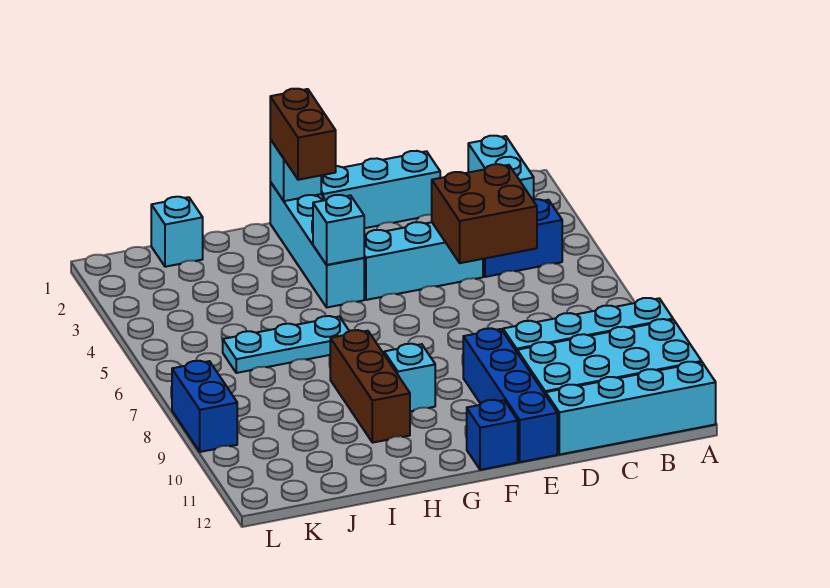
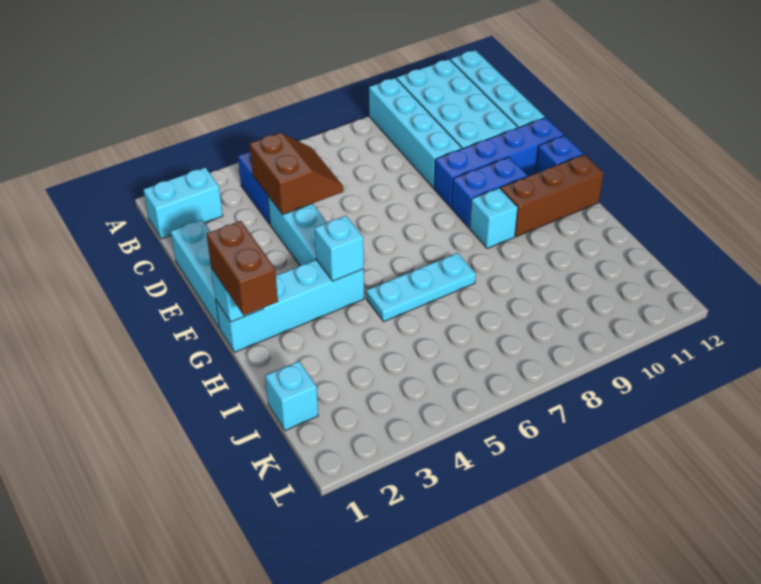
brown 2x2 brick [432,164,537,263] -> brown 2x2 slope [250,133,343,215]
brown 1x2 brick [270,89,336,180] -> brown 1x2 brick turned to [207,221,278,315]
cyan 1x3 plate [223,316,349,373] -> cyan 1x3 plate turned to [366,253,476,321]
brown 1x3 brick [330,330,410,443] -> brown 1x3 brick moved to [501,154,604,237]
blue 1x2 brick [172,361,237,452] -> blue 1x2 brick moved to [451,157,527,228]

